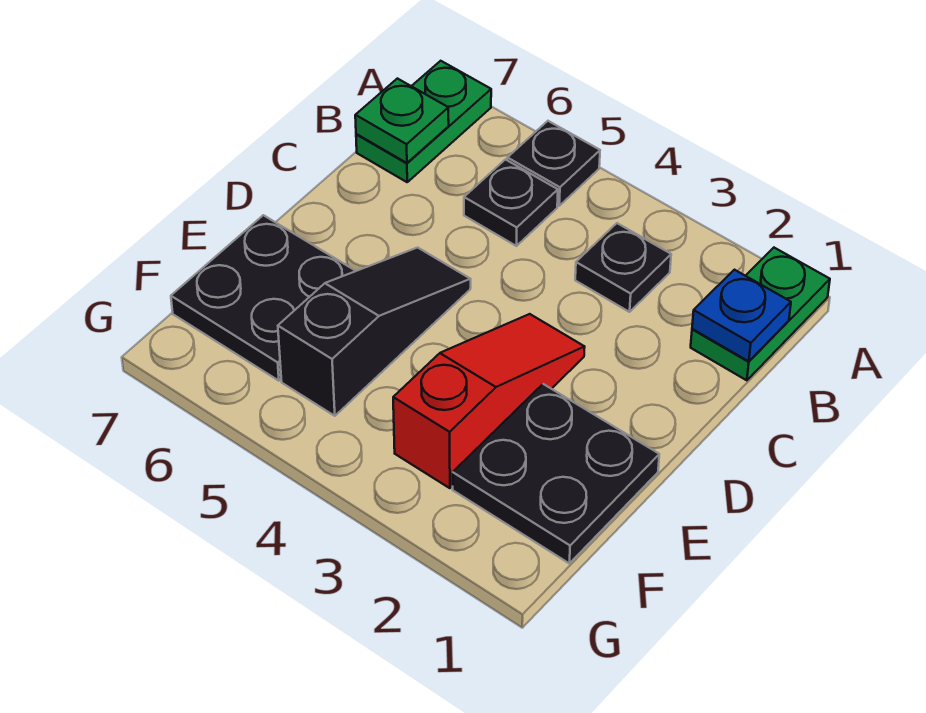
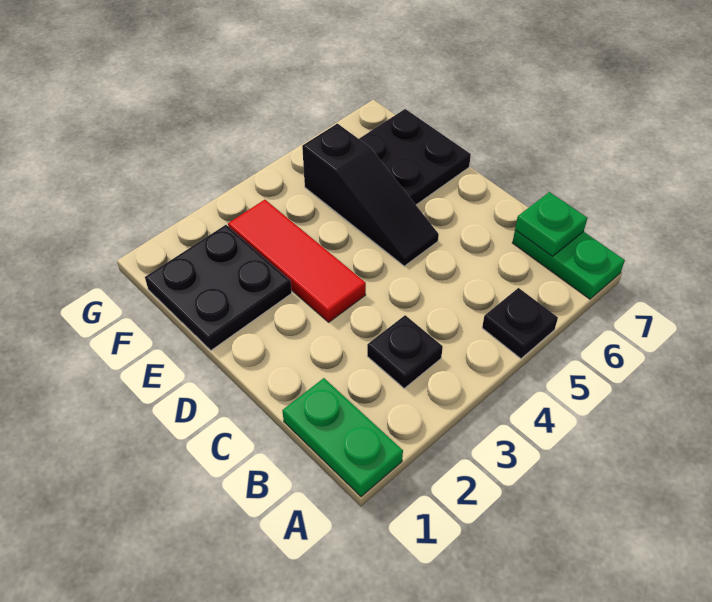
blue 1x1 plate [692,270,791,361] -> none
black 1x1 plate [464,160,558,246] -> none
red 1x3 slope [393,314,585,488] -> red 1x3 tile [228,200,366,322]

